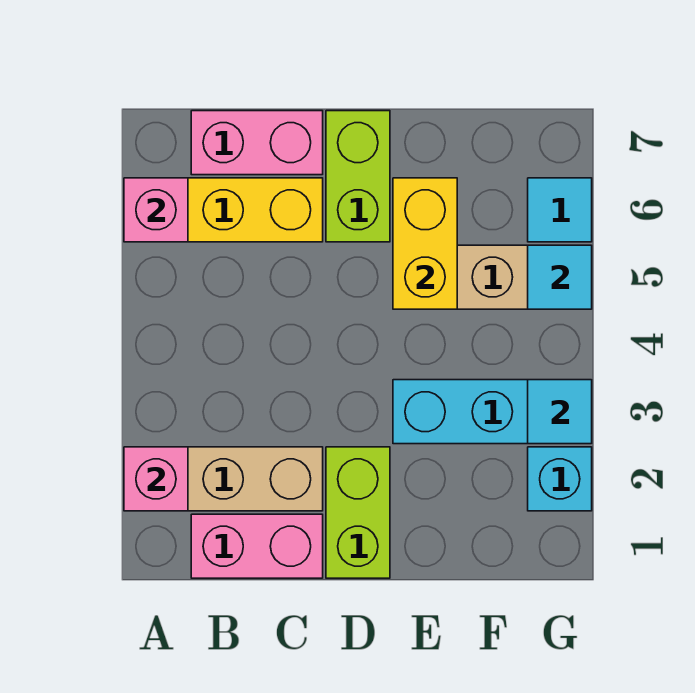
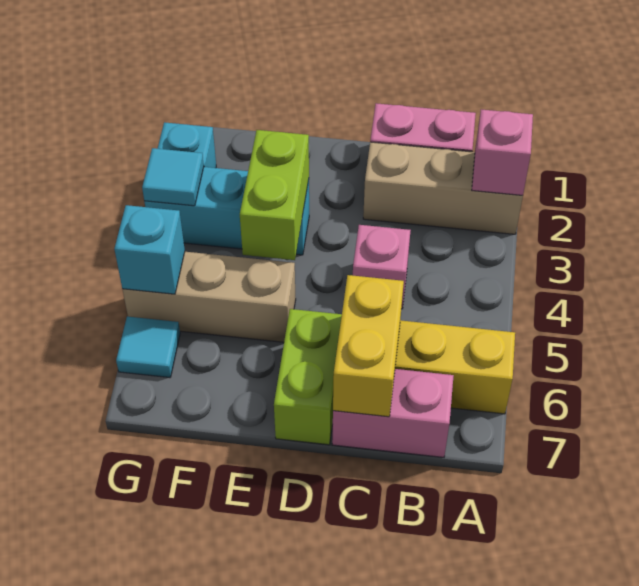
pink 1x1 brick [124,178,188,242] -> pink 1x1 brick moved to [353,225,411,309]
lime 1x2 brick [326,447,390,578] -> lime 1x2 brick moved to [240,130,309,260]
yellow 1x2 brick [393,178,457,309] -> yellow 1x2 brick moved to [333,275,404,417]
cyan 1x1 tile [528,245,592,309] -> cyan 1x1 brick [114,205,185,294]

